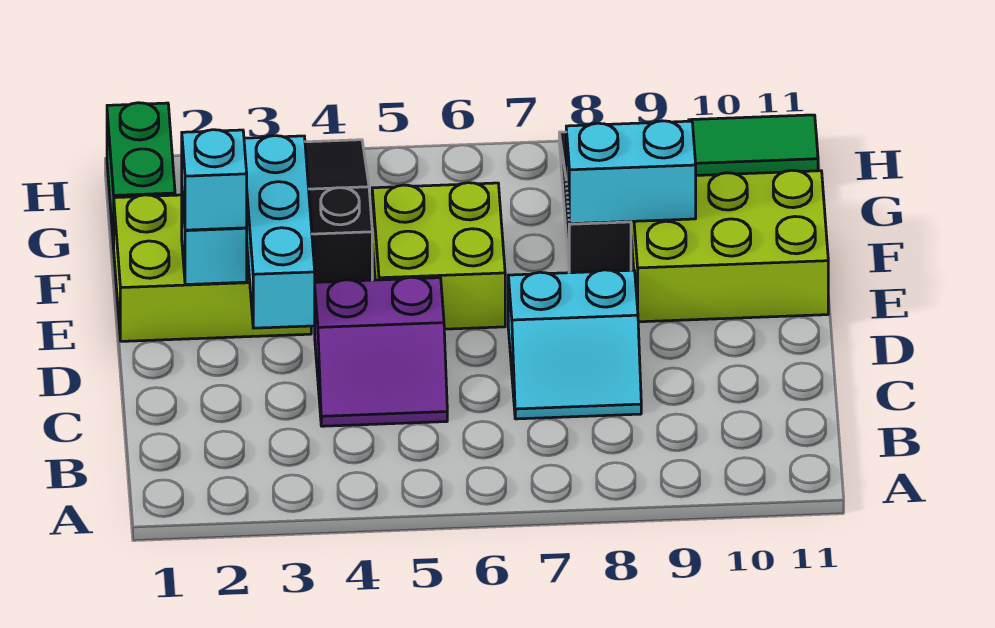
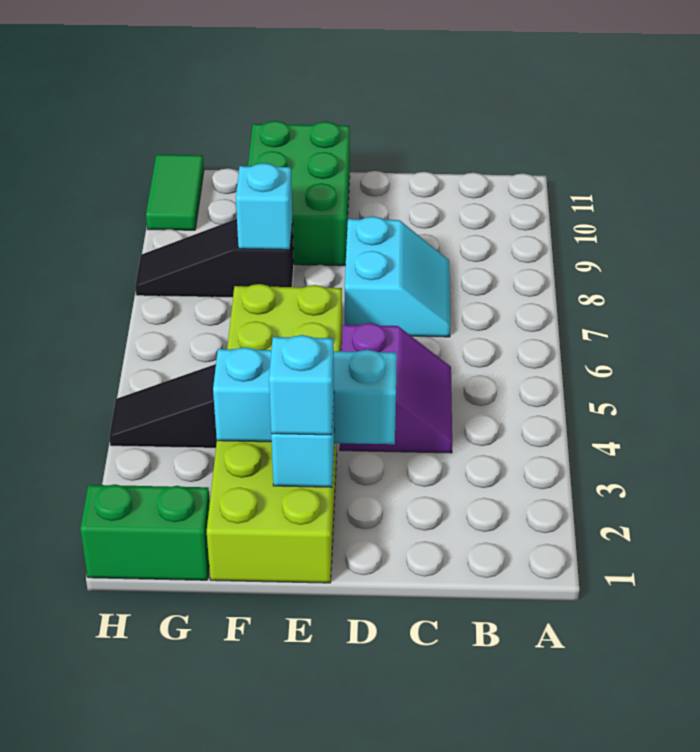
lime 2x3 brick [631,170,828,322] -> green 2x3 brick [248,121,350,266]
cyan 1x2 brick [566,121,696,224] -> cyan 1x1 brick [236,163,292,250]

